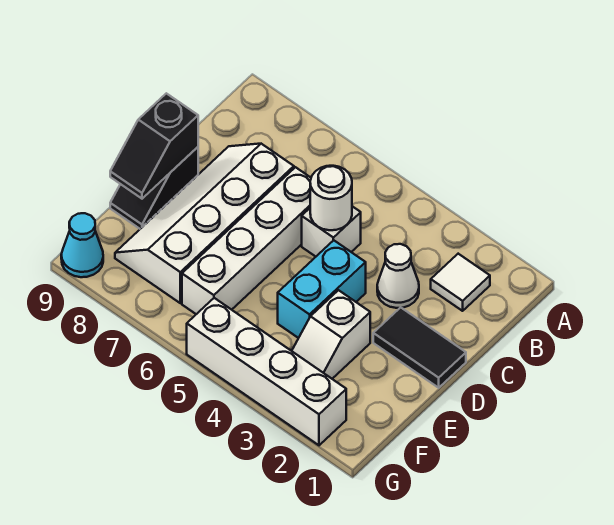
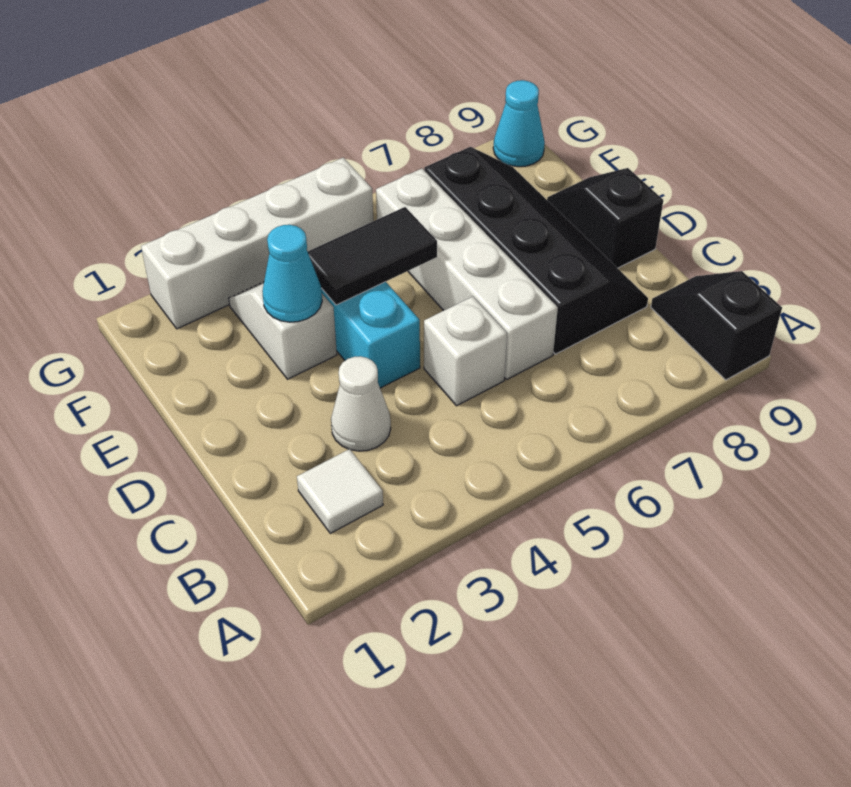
white 1x1 round brick [310,166,352,230] -> none
white 2x4 slope [115,144,294,303] -> black 2x4 slope [424,147,648,354]
black 1x2 tile [373,307,466,388] -> black 1x2 tile moved to [308,207,437,305]
black 1x2 slope [110,93,198,199] -> black 1x2 slope moved to [651,271,782,380]
none -> cyan 1x1 cone [262,225,322,322]

